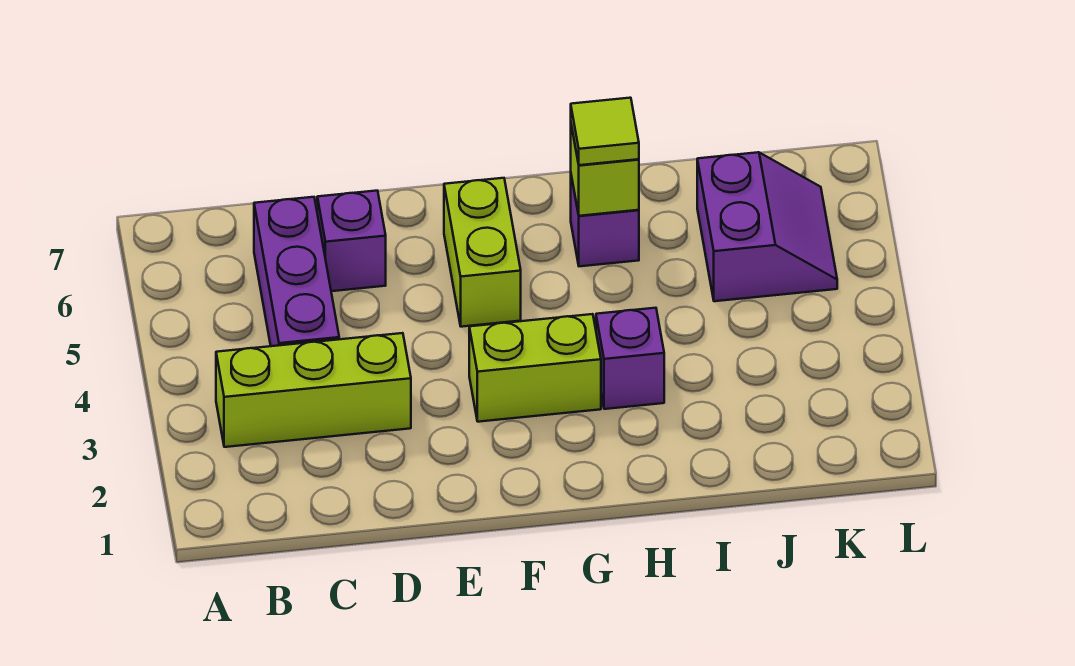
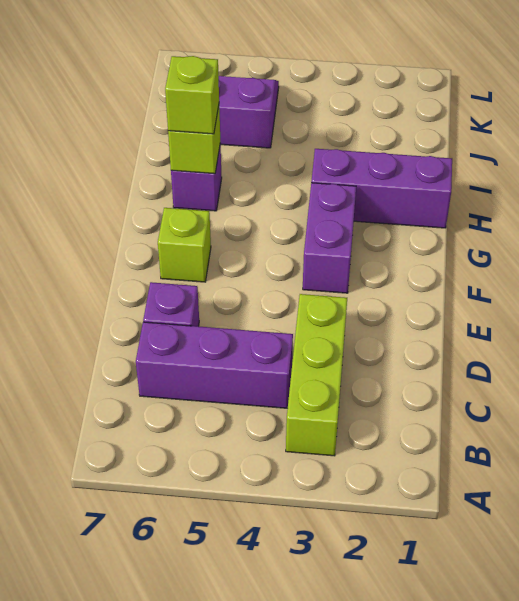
lime 1x2 brick [469,314,601,422] -> purple 1x2 brick [303,183,356,293]
lime 1x2 brick [444,178,521,327] -> lime 1x1 brick [158,208,211,282]
purple 1x1 brick [596,308,664,409] -> purple 1x3 brick [311,149,452,228]
lime 1x1 tile [571,98,639,165] -> lime 1x1 brick [165,56,219,134]

